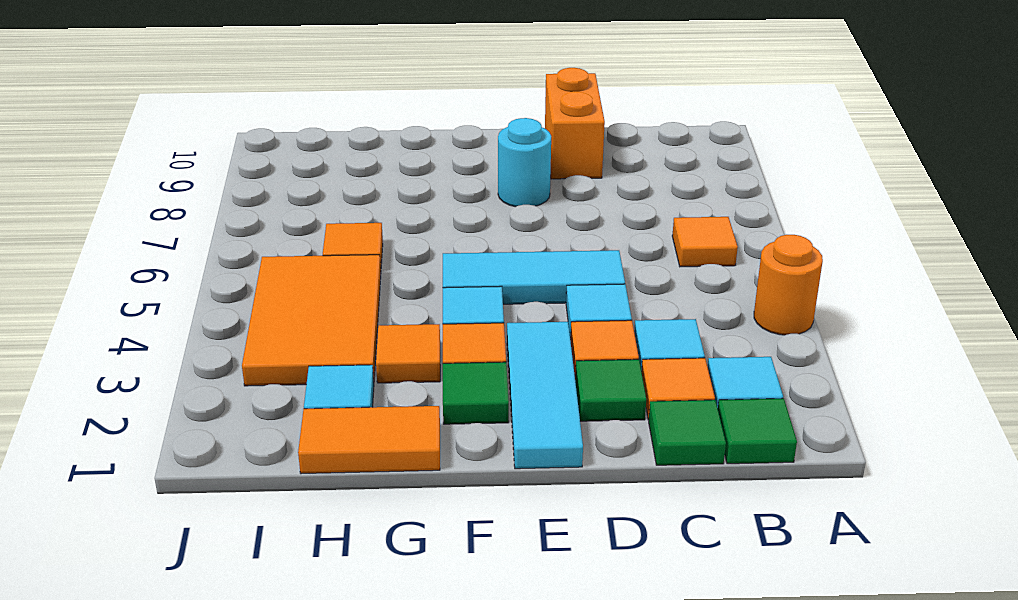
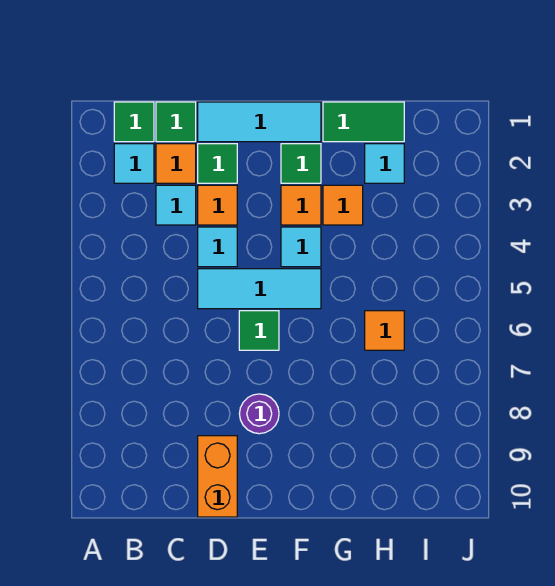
orange 1x1 round brick [754,235,823,335] -> none
orange 1x1 tile [672,217,738,267] -> none
cyan 1x3 tile [507,322,583,469] -> cyan 1x3 tile turned to [198,102,321,142]
none -> green 1x1 tile [239,311,279,350]
cyan 1x1 round brick [498,118,551,207] -> purple 1x1 round brick [239,394,279,434]
orange 1x2 tile [298,406,440,474] -> green 1x2 tile [323,102,404,142]
orange 2x3 tile [242,255,381,386] -> none

